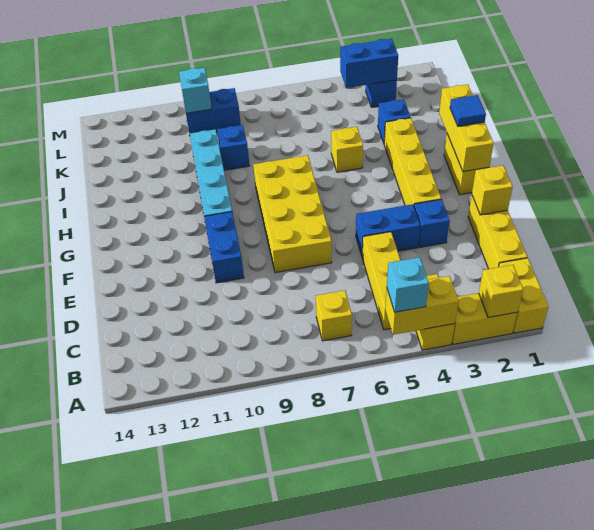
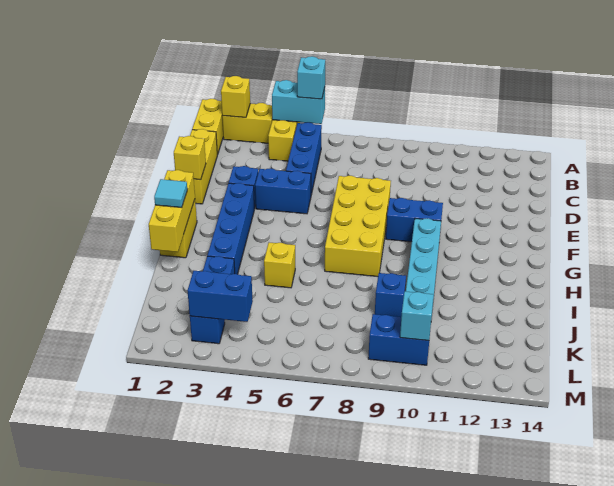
yellow 1x2 brick [385,276,459,335] -> cyan 1x2 brick [272,80,325,124]
yellow 1x3 brick [362,232,401,330] -> blue 1x3 brick [286,122,322,195]
yellow 1x1 brick [316,290,352,341] -> none
blue 1x2 brick [204,212,244,283] -> blue 1x2 brick turned to [386,198,443,242]
yellow 1x4 brick [384,118,441,206] -> blue 1x4 brick [207,183,254,274]
blue 1x1 tile [450,95,486,126] -> cyan 1x1 tile [154,179,187,208]

